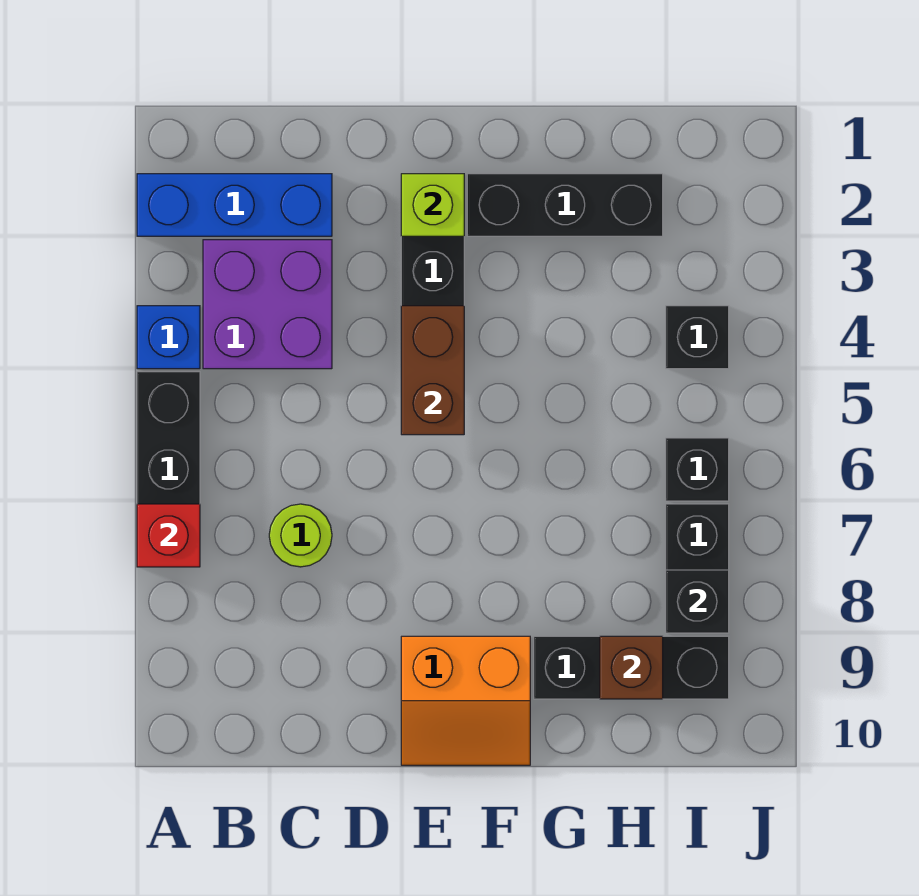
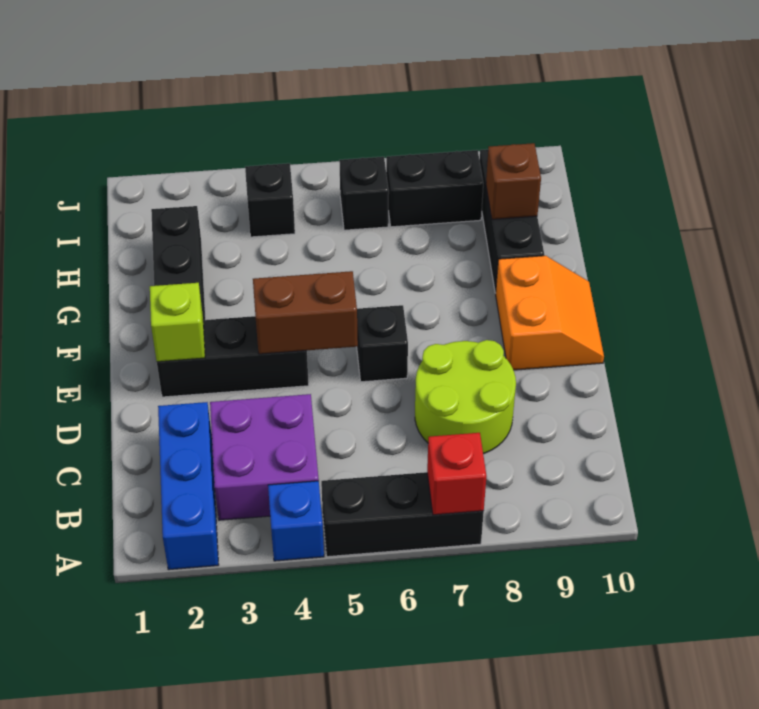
lime 1x1 round brick [269,504,332,567] -> lime 2x2 round brick [415,340,516,454]
black 1x1 brick [666,570,729,633] -> black 1x1 brick moved to [357,305,408,382]

